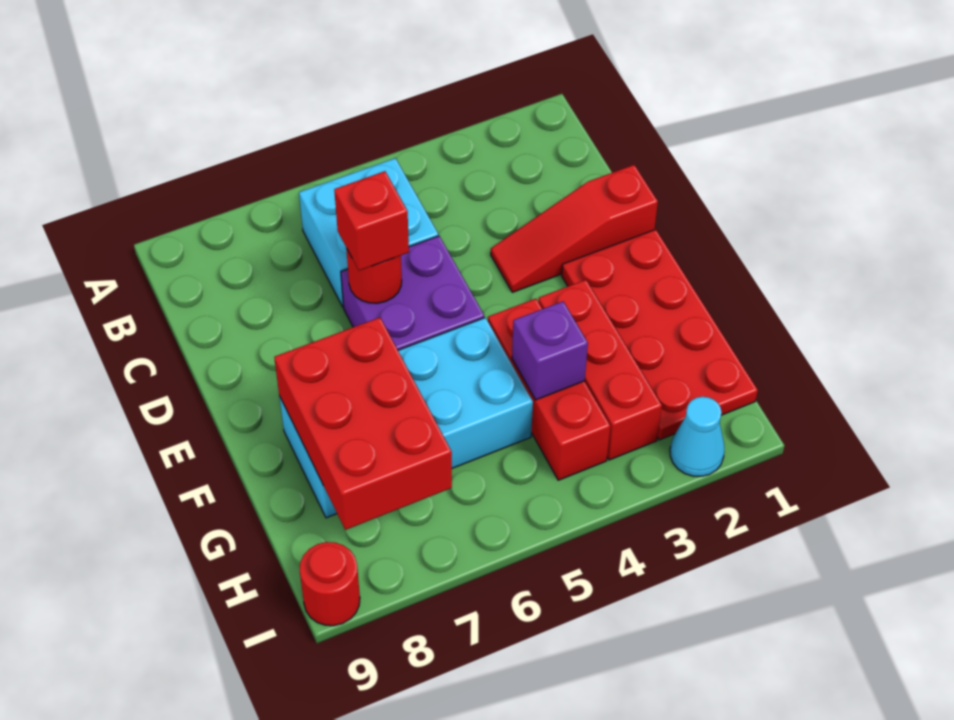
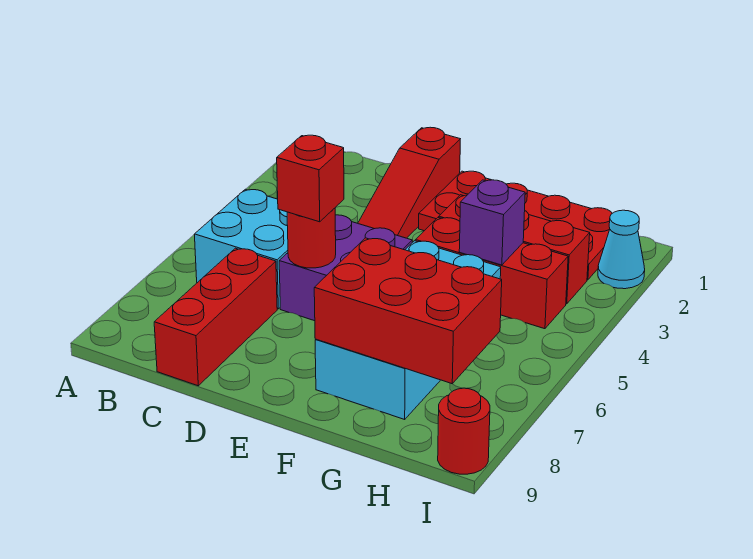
none -> red 1x3 brick [154,248,277,386]

